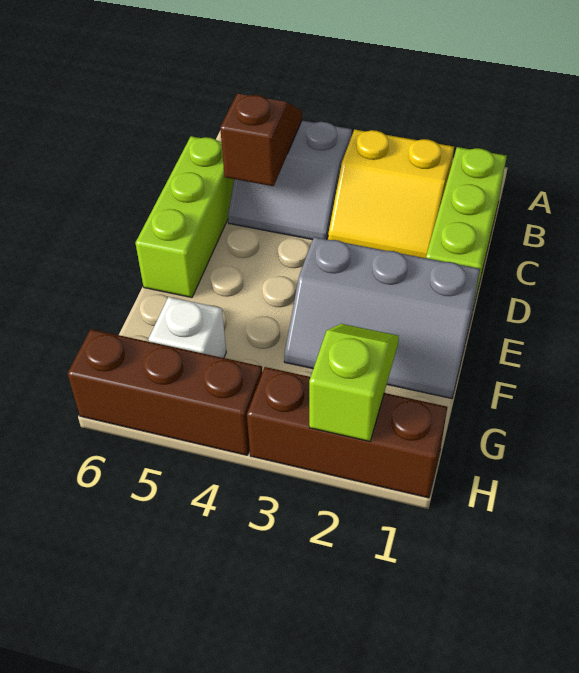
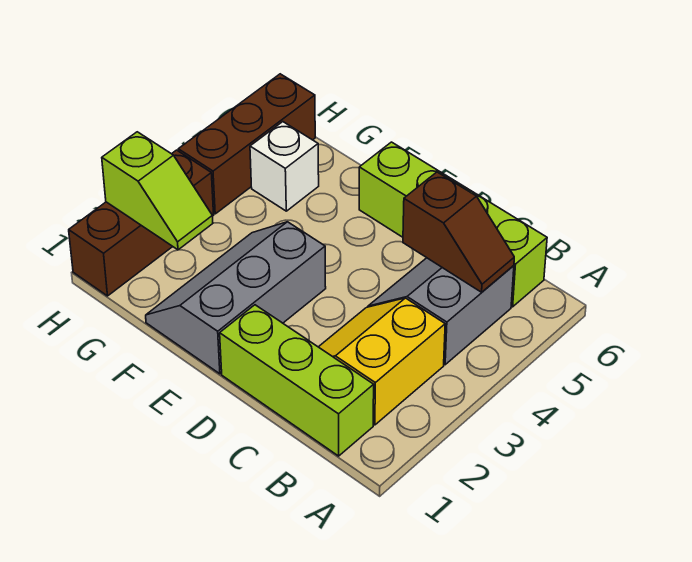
lime 1x3 brick [136,136,234,298] -> lime 1x4 brick [359,142,547,307]

